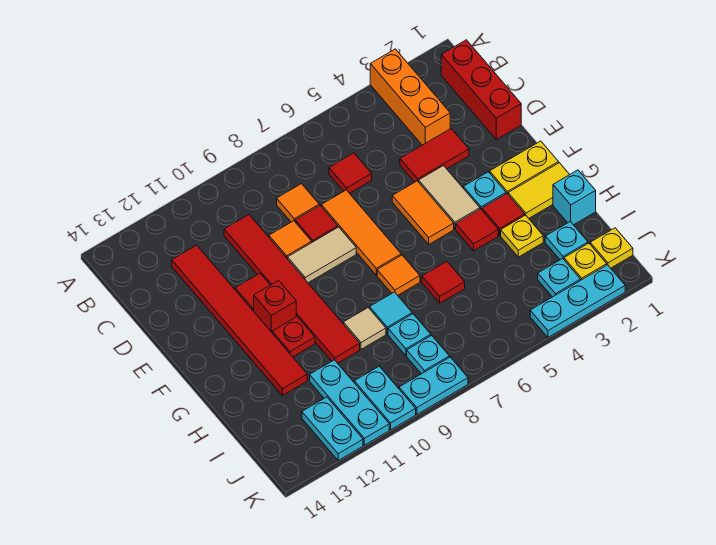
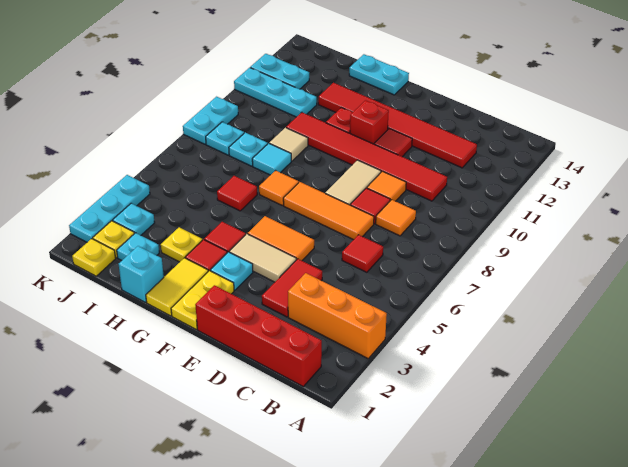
red 1x3 brick [441,40,521,140] -> red 1x4 brick [195,285,322,386]
cyan 1x2 plate [354,366,416,430] -> cyan 1x2 plate moved to [349,54,409,95]

